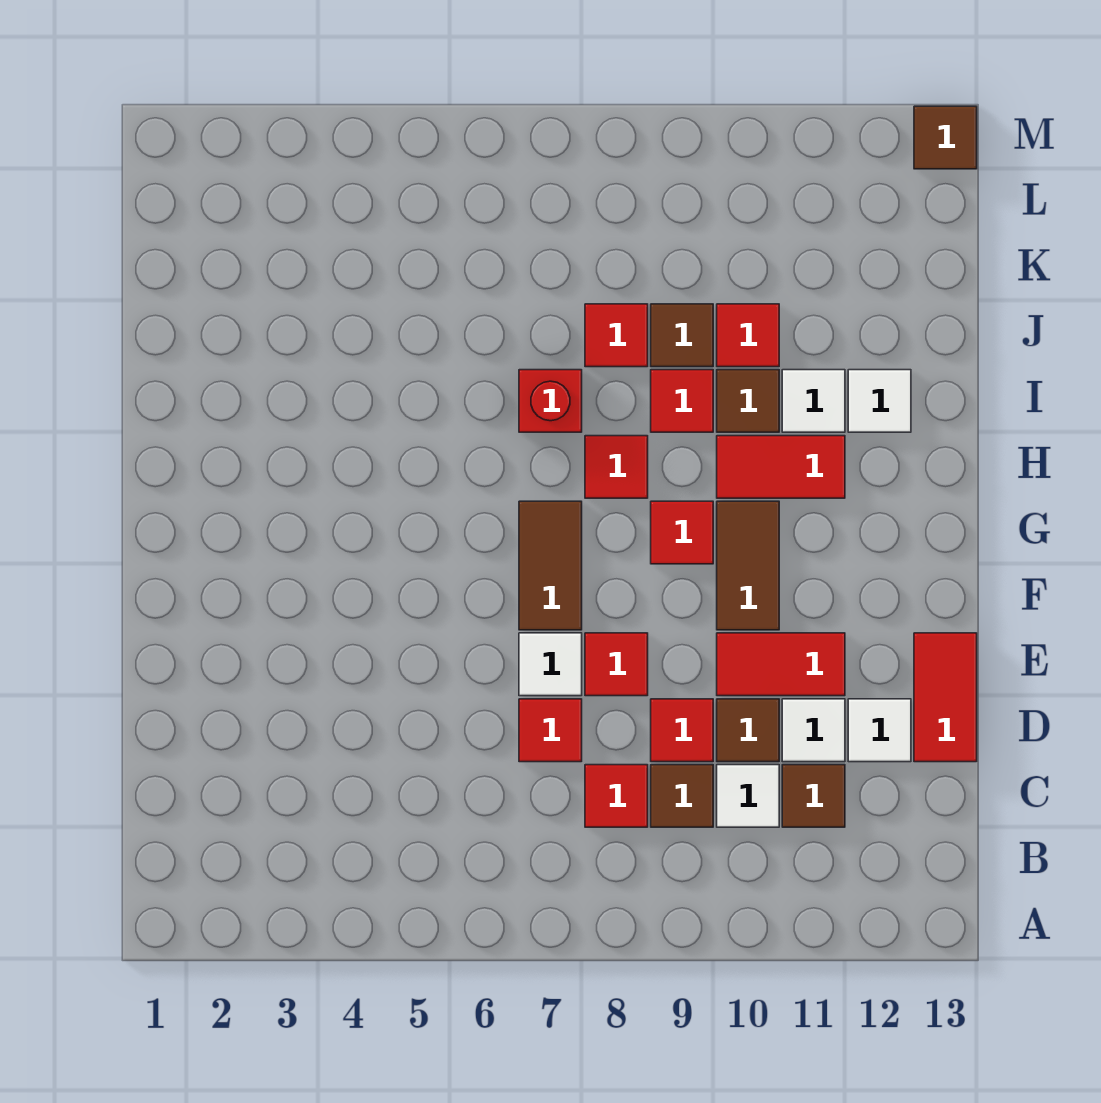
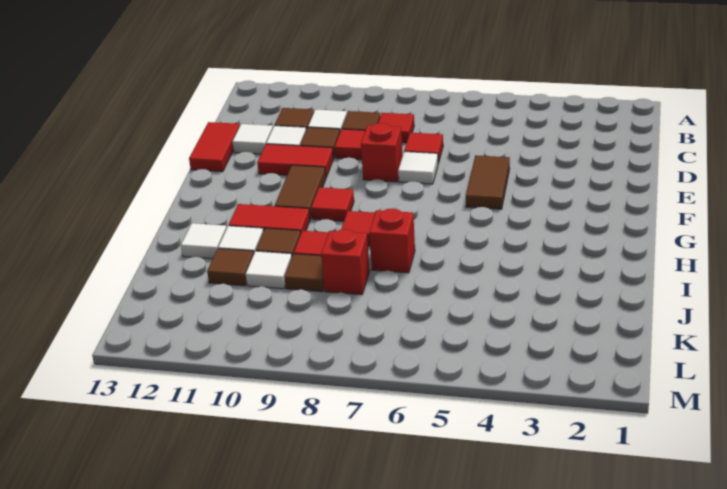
red 1x1 tile [585,633,648,696] -> red 1x1 brick [361,123,403,182]
brown 1x2 tile [519,501,582,630] -> brown 1x2 tile moved to [466,155,510,209]
red 1x1 tile [585,304,648,367] -> red 1x1 brick [321,229,370,295]
red 1x1 tile [717,304,779,367] -> white 1x1 tile [246,251,292,289]
brown 1x1 tile [914,106,977,169] -> brown 1x1 tile moved to [207,248,254,286]

